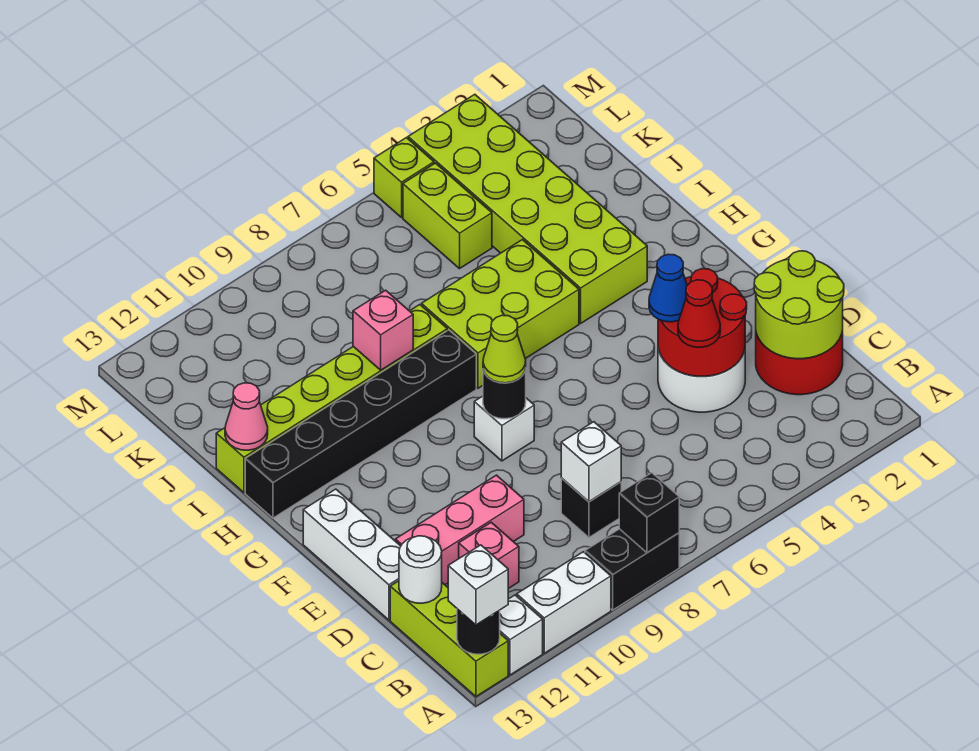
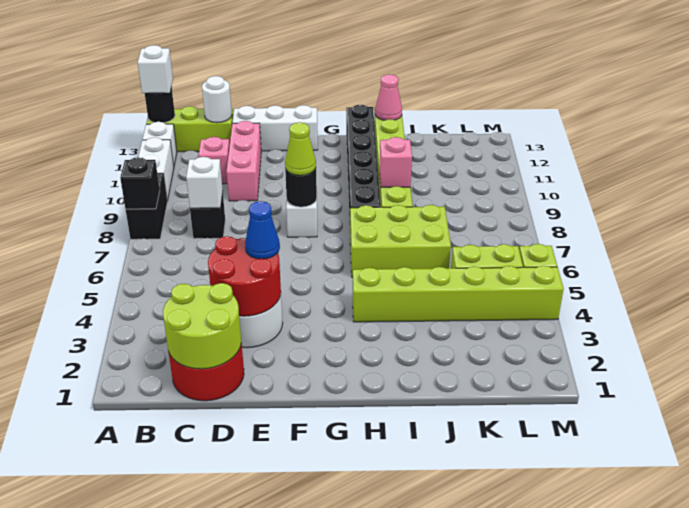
red 1x1 cone [678,280,720,347] -> none
lime 2x6 brick [408,94,647,323] -> lime 1x6 brick [353,266,564,322]
lime 2x3 brick [422,240,579,388] -> lime 2x3 brick turned to [350,205,451,277]

